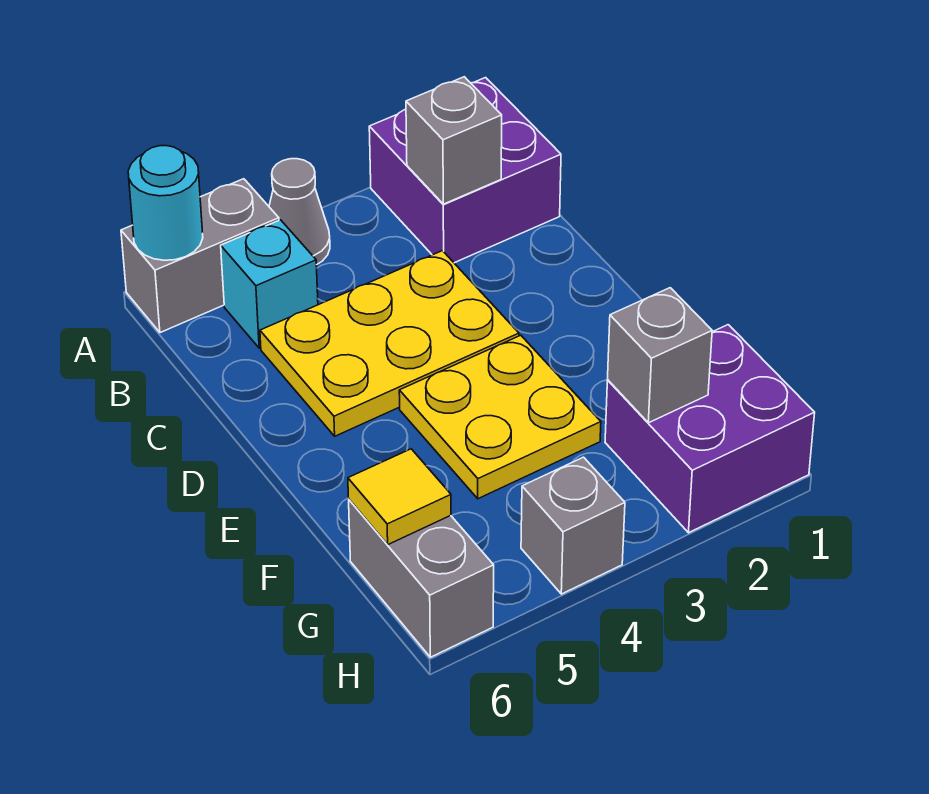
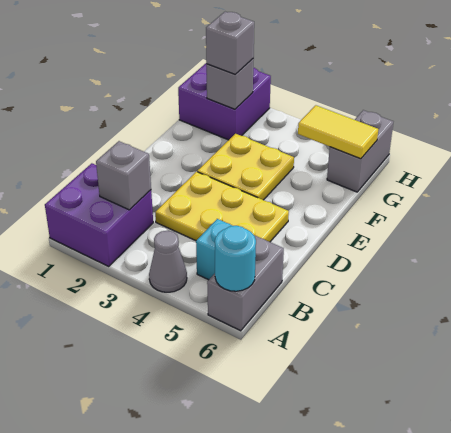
grey 1x2 brick [121,179,279,333] -> grey 1x2 brick turned to [207,235,284,331]
yellow 1x1 tile [348,449,451,545] -> yellow 1x2 tile [298,105,378,159]
grey 1x1 brick [521,457,625,594] -> grey 1x1 brick moved to [206,12,254,74]

